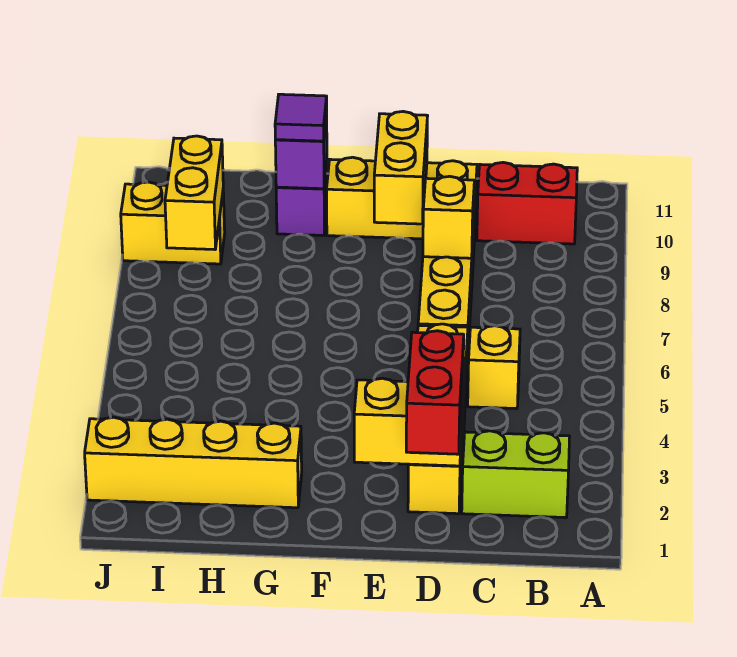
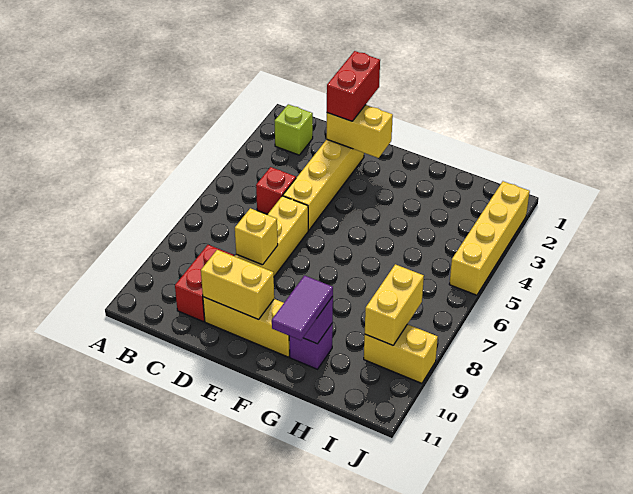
lime 1x2 brick [462,431,570,518] -> lime 1x1 brick [274,104,313,155]
red 1x2 brick [477,162,577,244] -> red 1x2 brick turned to [175,245,234,322]
yellow 1x1 brick [468,326,520,409] -> red 1x1 brick [256,167,296,214]
yellow 1x2 brick [374,112,428,224] -> yellow 1x2 brick turned to [201,250,274,320]
yellow 1x4 brick [85,417,302,508] -> yellow 1x4 brick turned to [449,181,530,295]
purple 1x1 tile [275,94,327,141] -> purple 1x2 tile [272,276,333,340]

